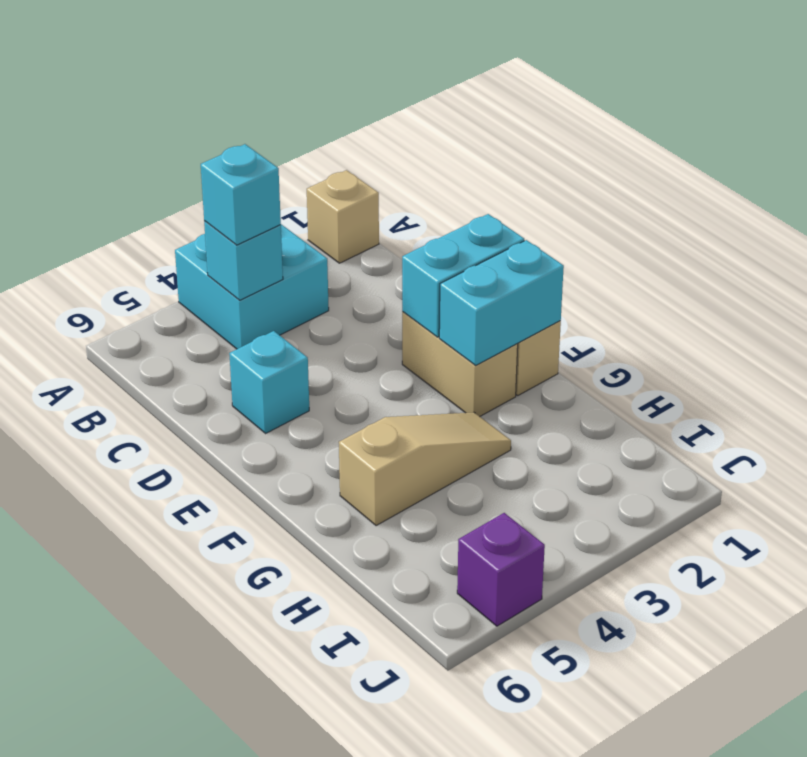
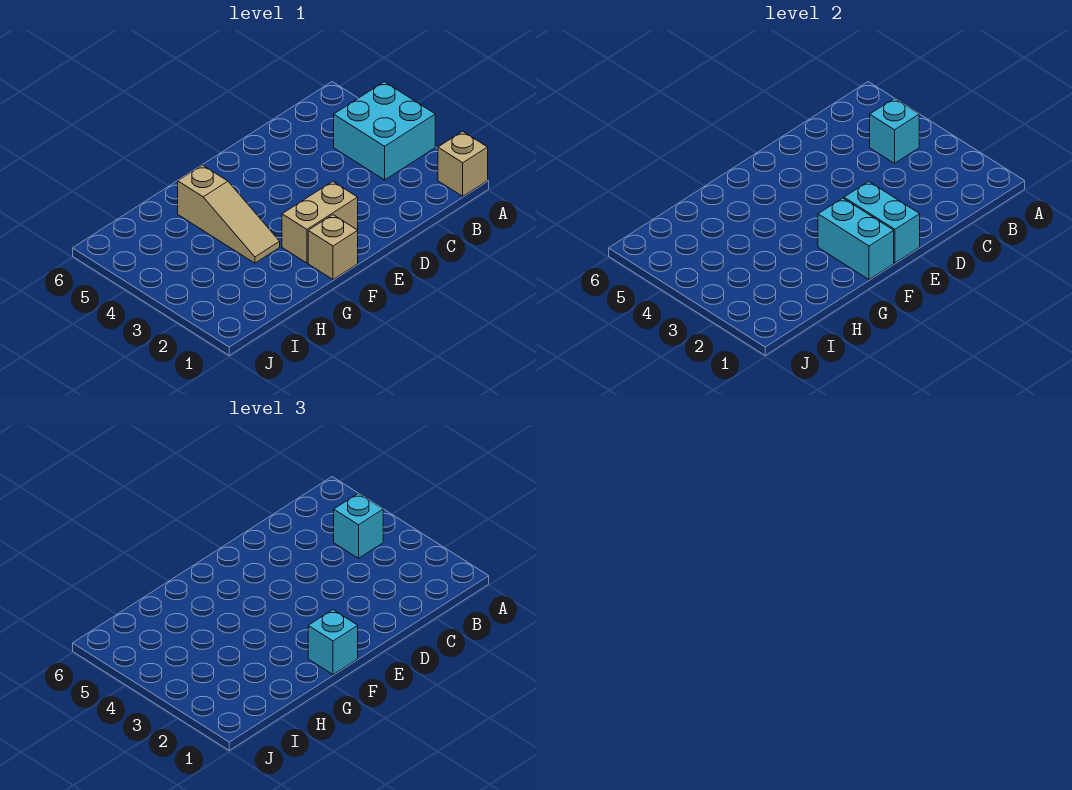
cyan 1x1 brick [229,331,309,433] -> cyan 1x1 brick moved to [308,610,358,675]
purple 1x1 brick [457,513,545,626] -> none

